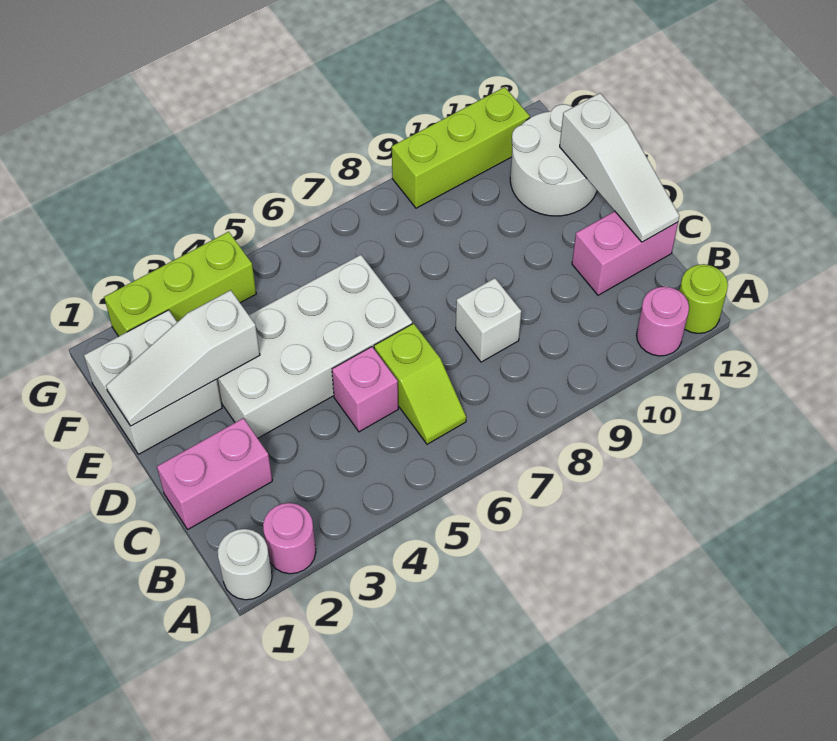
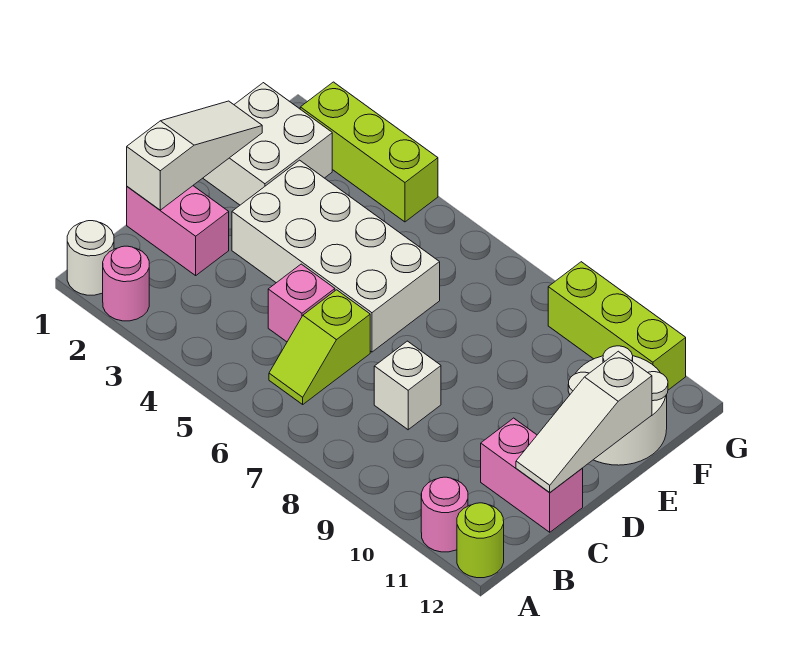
white 1x3 slope [106,290,260,426] -> white 1x3 slope turned to [127,101,262,210]

